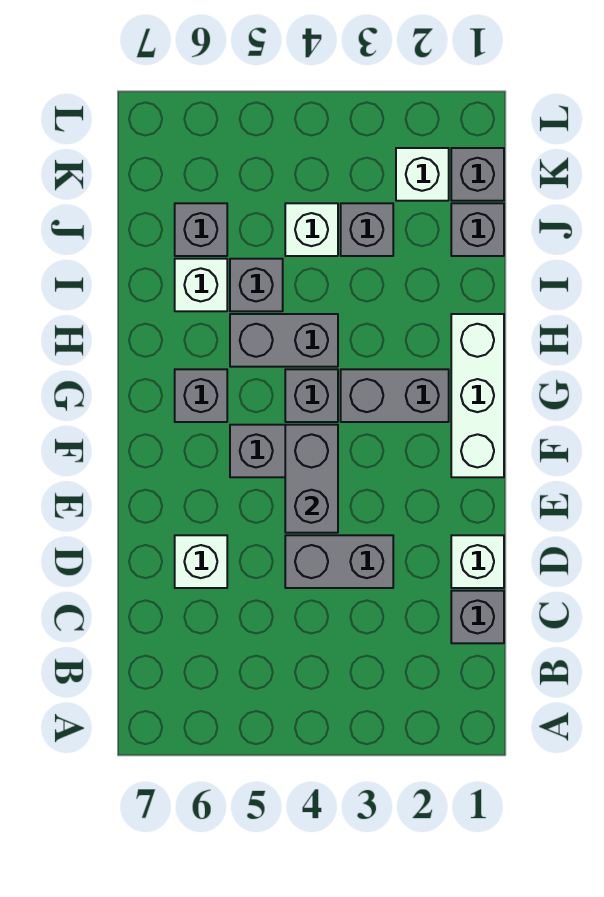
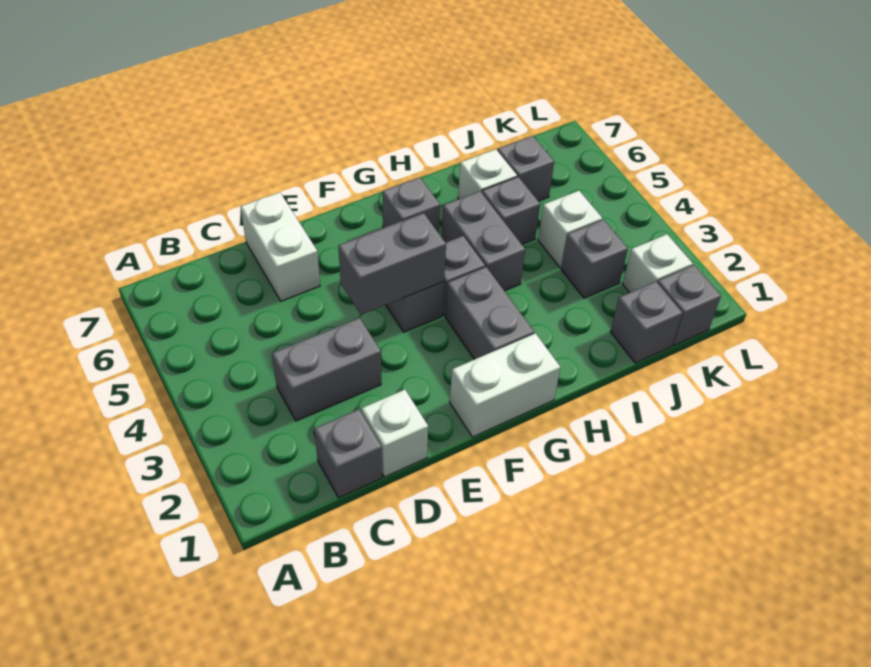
grey 1x2 brick [285,535,393,588] -> grey 1x2 brick turned to [272,318,381,421]
white 1x1 brick [175,535,227,588] -> white 1x2 brick [241,192,320,301]
white 1x3 brick [451,314,504,477] -> white 1x2 brick [450,333,560,437]

